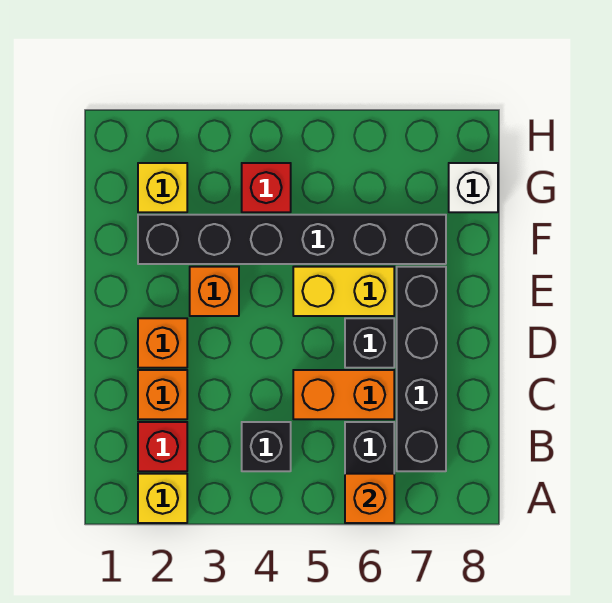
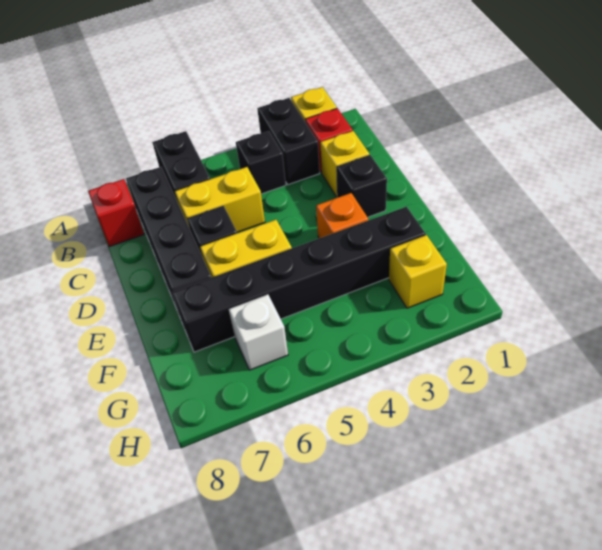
none -> black 1x2 brick [257,98,320,185]
orange 1x1 brick [345,474,394,523] -> none
orange 1x1 brick [138,370,187,419] -> yellow 1x1 brick [320,131,369,197]
orange 1x2 brick [293,370,394,419] -> yellow 1x2 brick [175,167,265,232]
orange 1x1 brick [138,318,187,368] -> black 1x1 brick [336,155,387,217]
red 1x1 brick [242,163,291,212] -> red 1x1 brick moved to [88,179,144,247]
white 1x1 brick [449,163,498,212] -> white 1x1 brick moved to [229,295,288,370]

